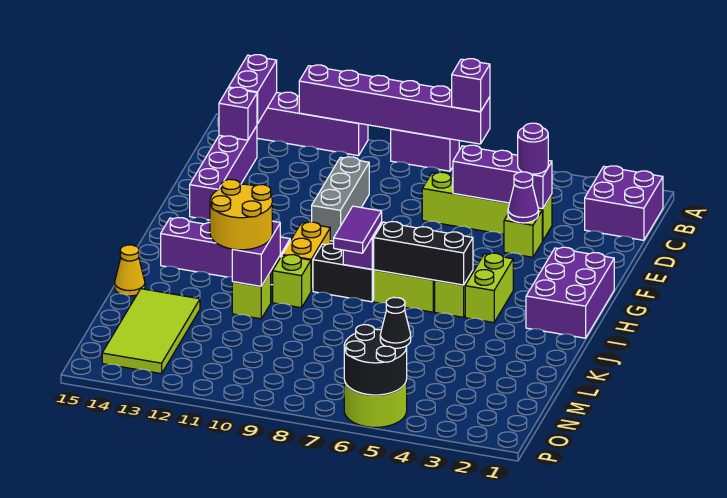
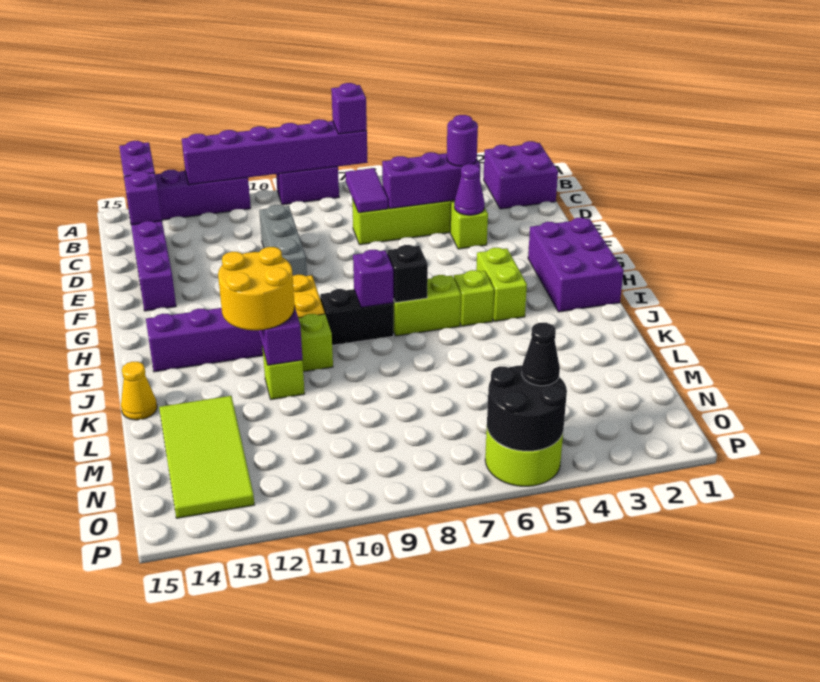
black 1x3 brick [374,222,473,285] -> black 1x1 brick [387,245,428,303]
purple 1x2 tile [334,206,382,253] -> purple 1x2 tile moved to [346,168,388,213]

